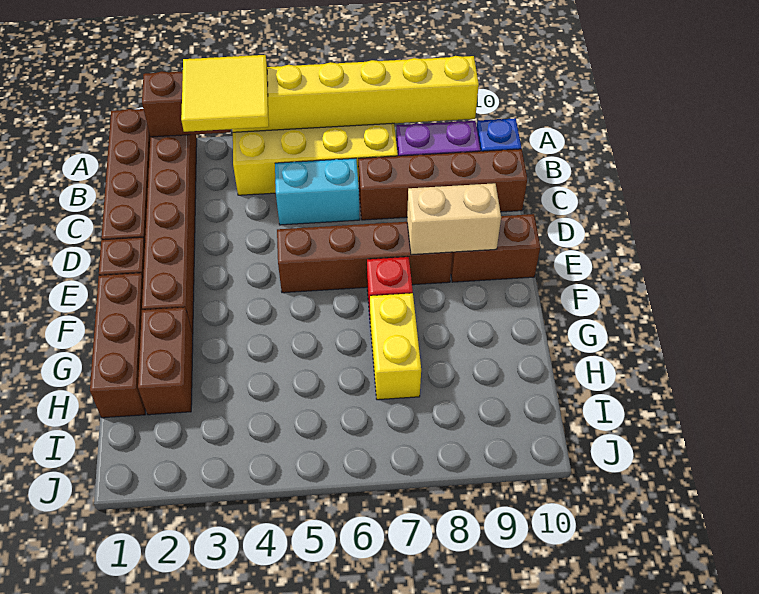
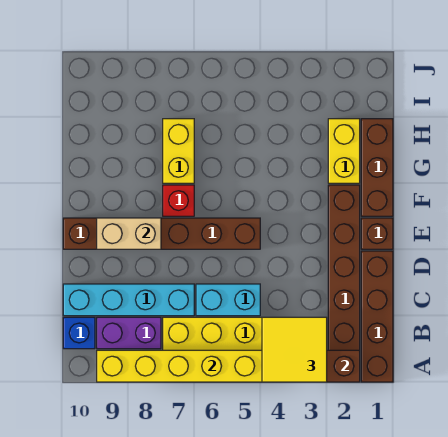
brown 1x4 brick [358,149,527,220] -> cyan 1x4 brick [63,284,194,316]
brown 1x2 brick [138,307,193,415] -> yellow 1x2 brick [328,119,360,183]

